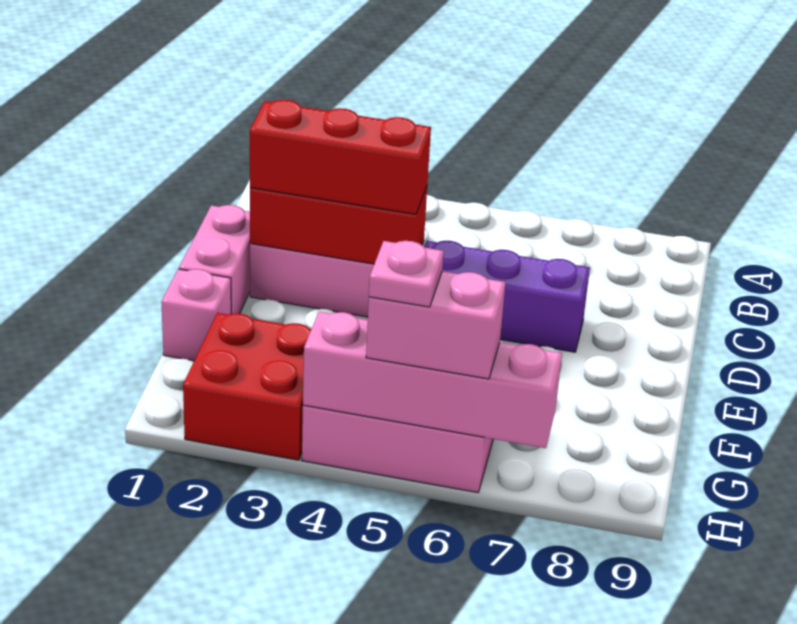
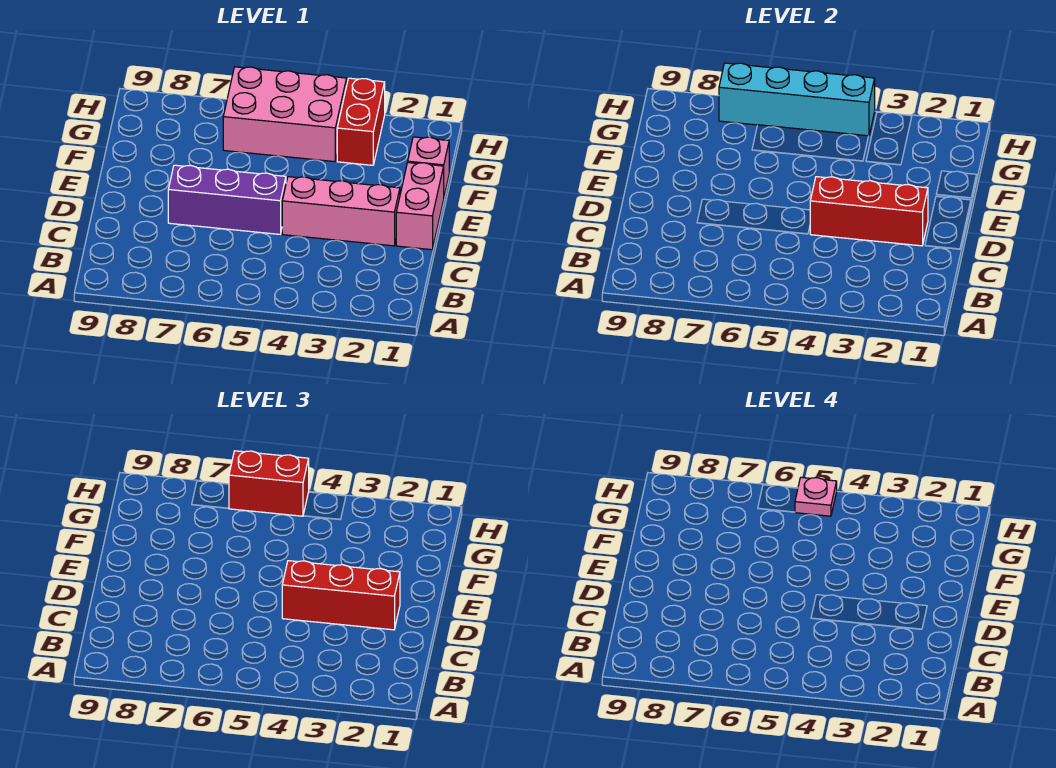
red 2x2 brick [183,313,311,460] -> red 1x2 brick [337,78,385,165]
pink 1x4 brick [303,312,562,448] -> cyan 1x4 brick [719,63,875,136]
pink 1x2 brick [366,271,506,379] -> red 1x2 brick [229,451,309,516]

